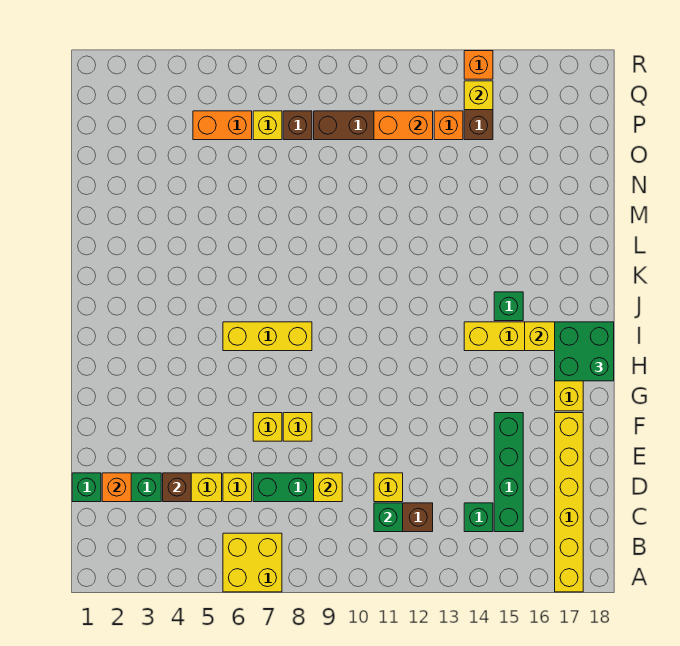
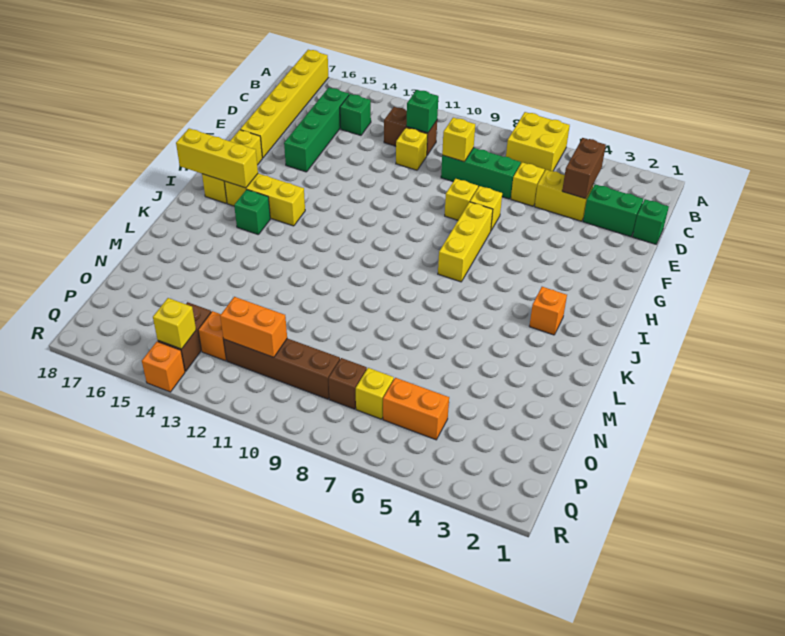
orange 1x1 brick [102,473,131,502] -> orange 1x1 brick moved to [529,287,567,335]
brown 1x1 brick [163,473,191,502] -> brown 1x2 brick [562,138,606,199]
green 2x2 brick [555,322,614,381] -> none
yellow 1x3 brick [223,322,312,351] -> yellow 1x3 brick turned to [438,202,493,282]

